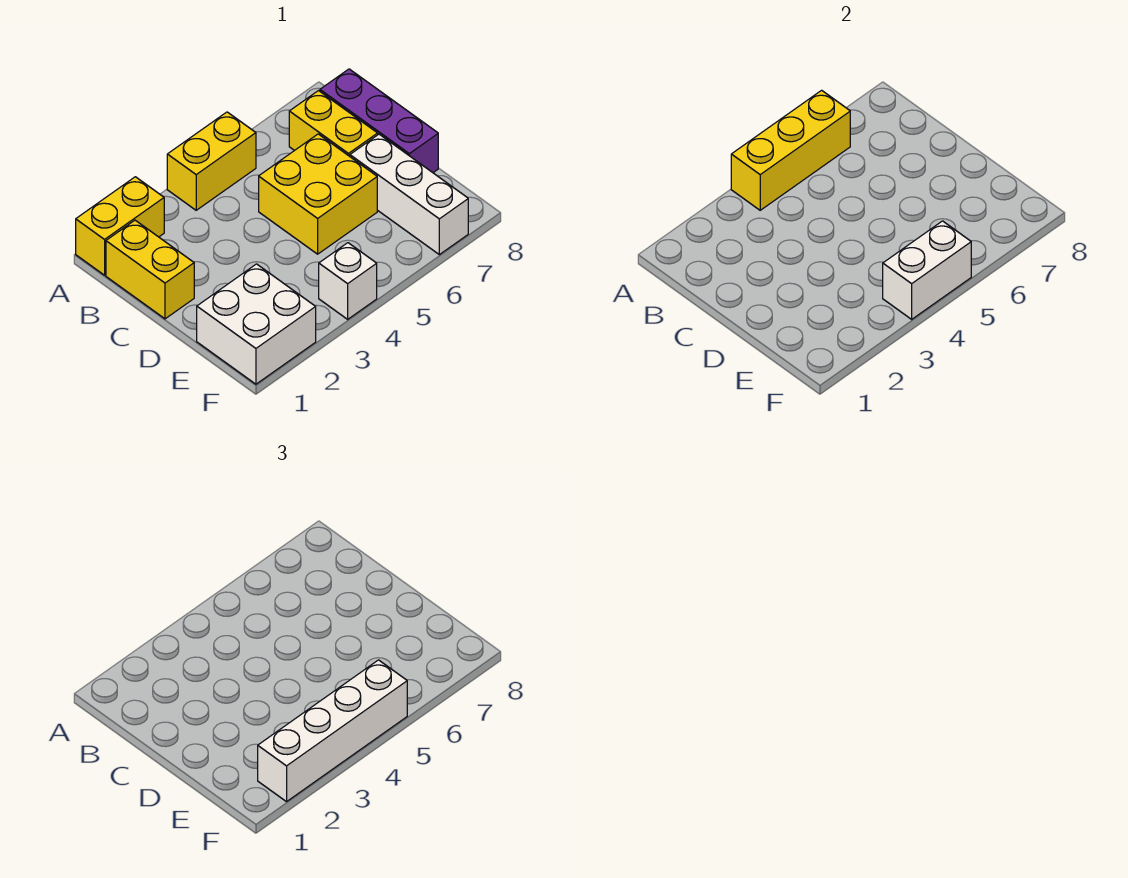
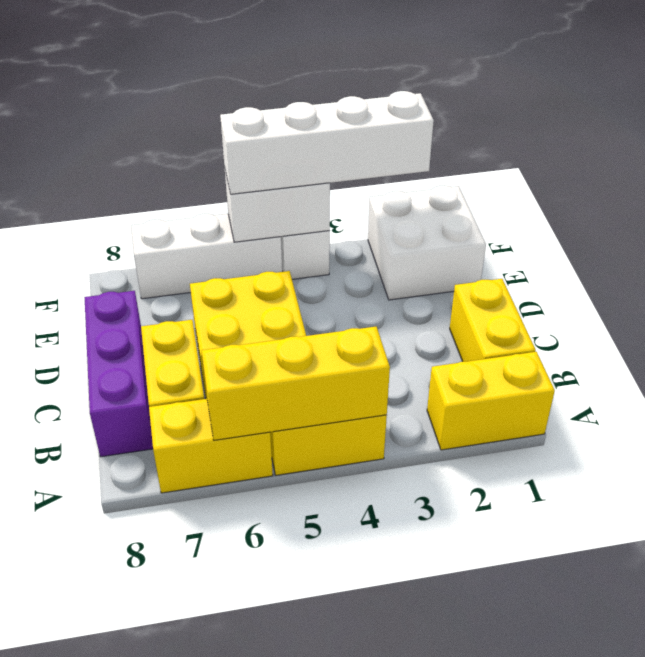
none -> yellow 1x2 brick [149,399,273,493]
white 1x3 brick [350,134,468,255] -> white 1x3 brick turned to [131,214,282,299]

